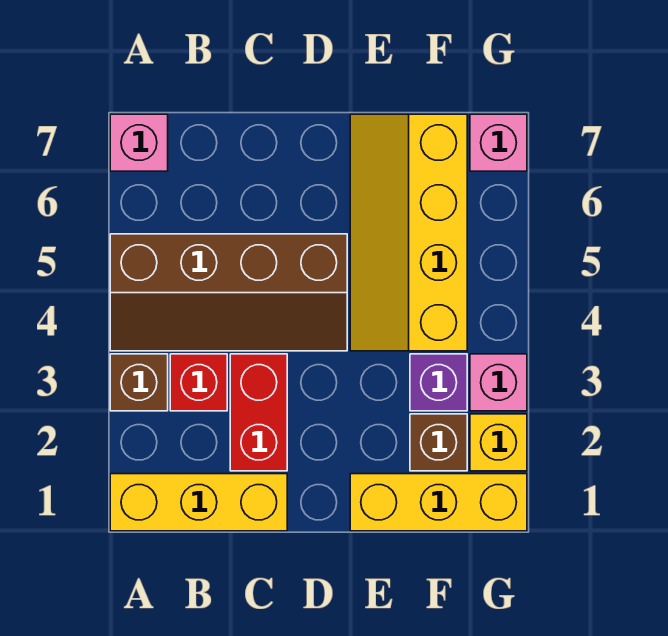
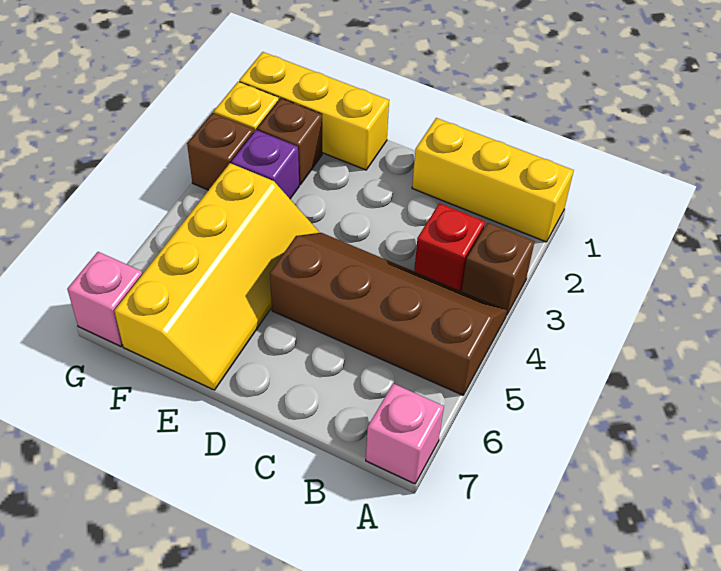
red 1x2 brick [230,354,287,471] -> none
pink 1x1 brick [470,354,527,411] -> brown 1x1 brick [187,113,254,190]

